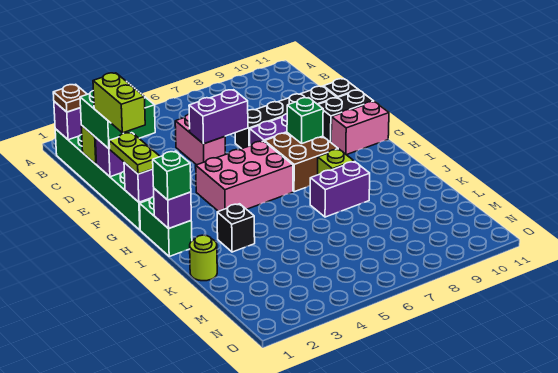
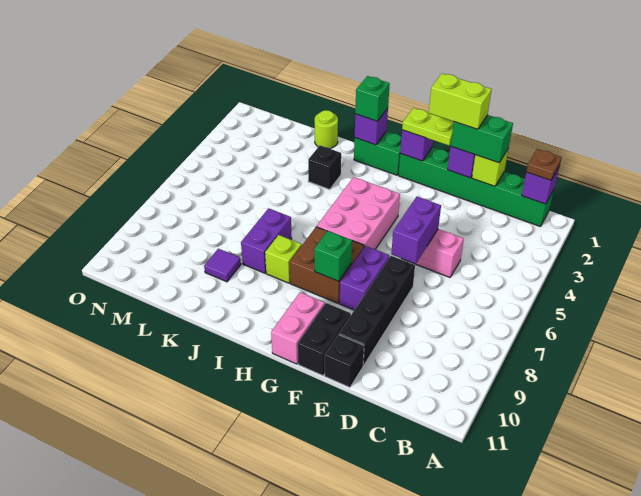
green 2x2 brick [80,91,155,149] -> green 1x2 brick [451,115,513,163]
none -> purple 1x1 tile [204,249,241,282]

